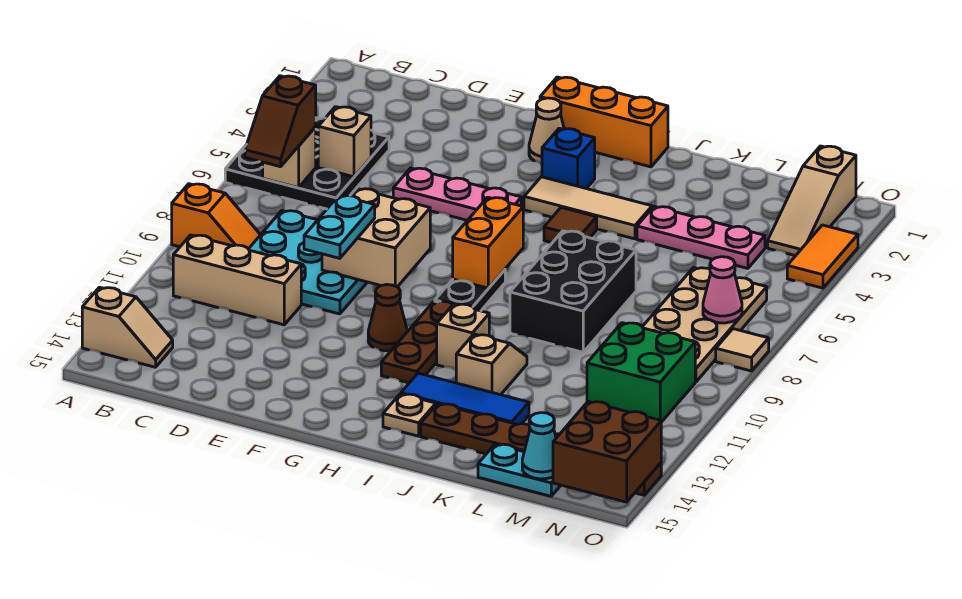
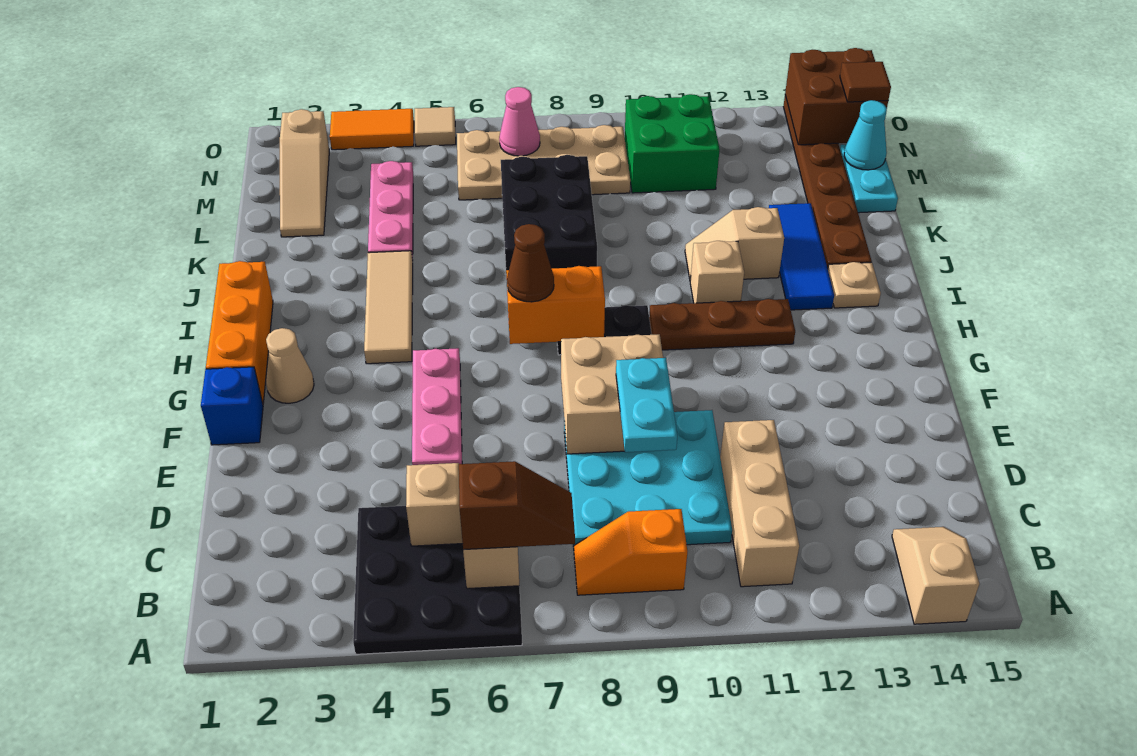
orange 1x2 slope [172,184,260,249] -> orange 1x2 slope turned to [574,509,687,595]
cyan 1x2 plate [304,195,375,258] -> cyan 1x2 plate turned to [616,358,677,452]
brown 1x1 cone [368,285,407,351] -> brown 1x1 cone moved to [507,224,554,302]
blue 1x1 brick [542,128,595,189] -> blue 1x1 brick moved to [201,367,263,445]
brown 1x1 tile [544,207,597,242] -> brown 1x1 tile moved to [840,62,891,102]
black 2x3 brick [510,231,636,352] -> black 2x3 brick turned to [501,155,597,281]
tan 1x3 slope [768,146,856,256] -> tan 1x3 slope turned to [280,109,329,237]
tan 1x1 tile [716,329,769,371] -> tan 1x1 tile moved to [415,107,456,146]

